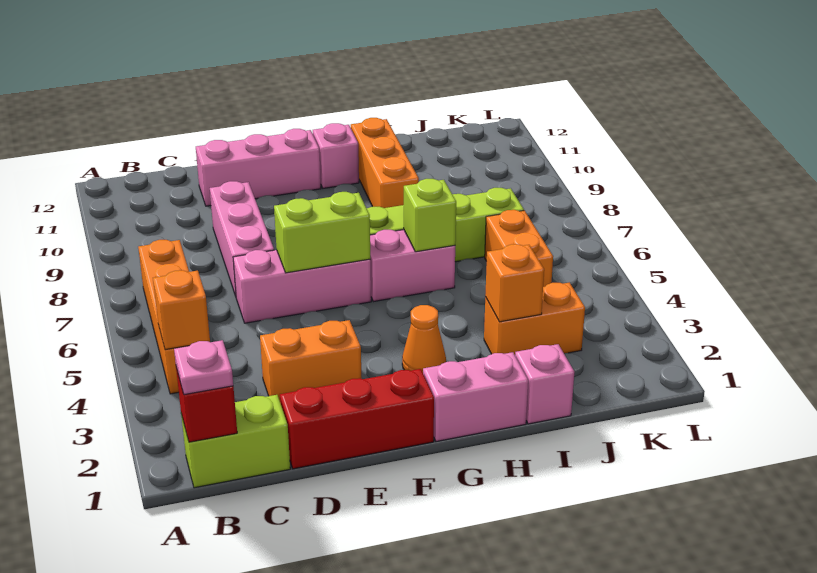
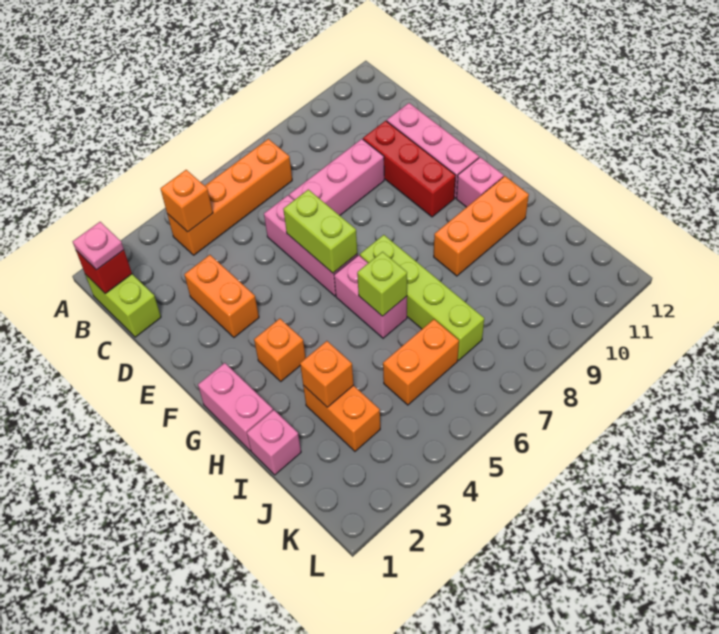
red 1x3 brick [280,369,434,469] -> red 1x3 brick moved to [363,121,456,217]
orange 1x1 cone [402,305,446,372] -> orange 1x1 brick [254,319,306,381]

